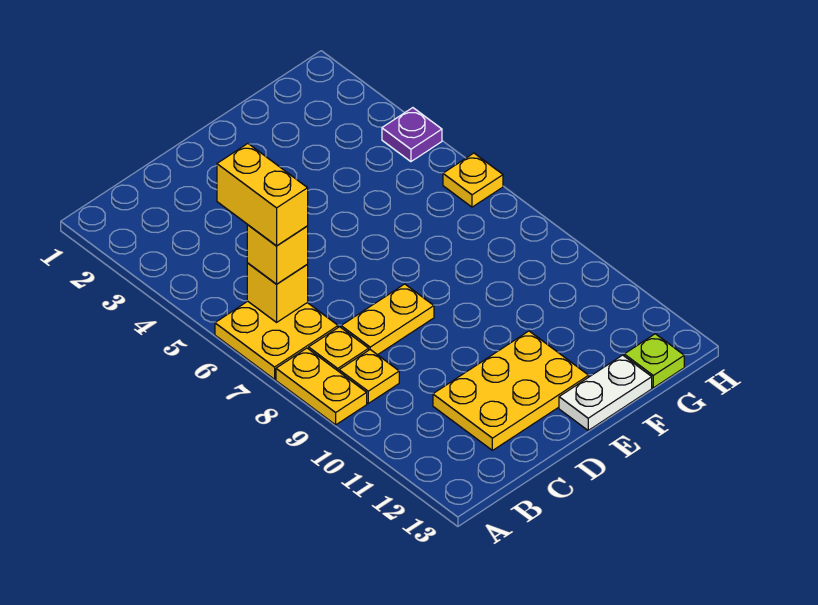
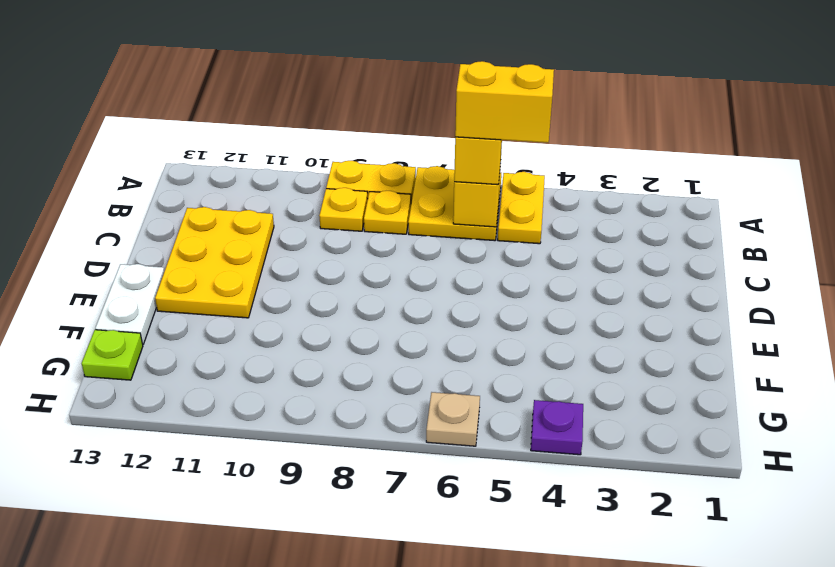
yellow 1x2 plate [341,284,434,355] -> yellow 1x2 plate moved to [498,172,545,244]
yellow 1x1 plate [443,153,503,207] -> tan 1x1 plate [426,392,480,446]

